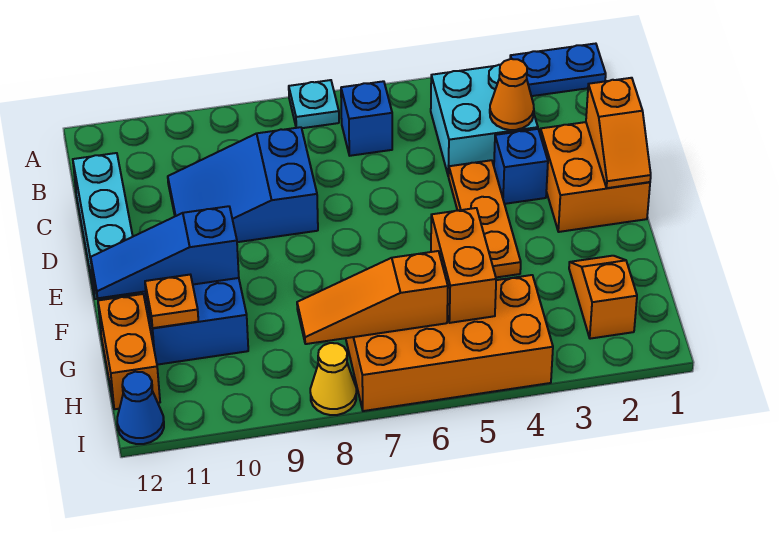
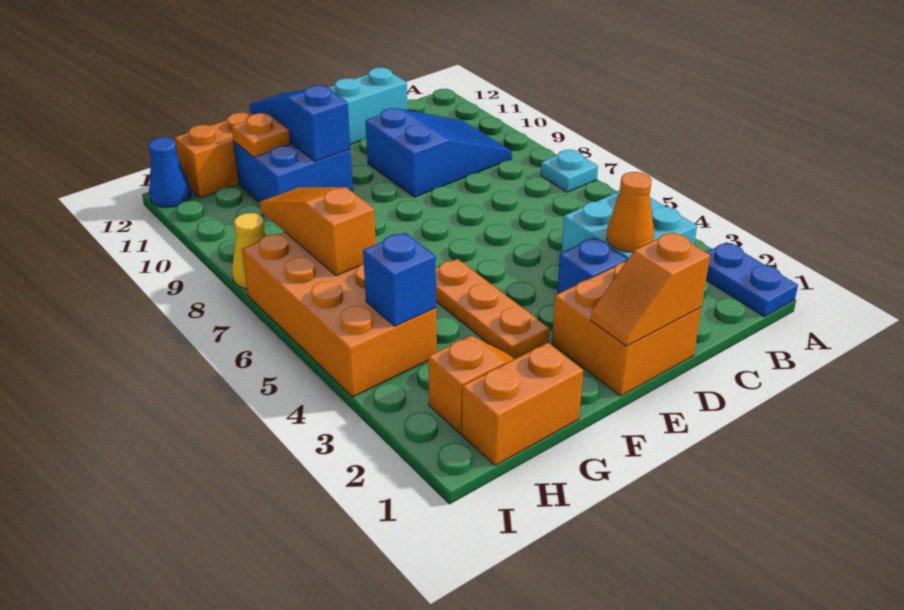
blue 1x1 brick [341,81,392,156] -> blue 1x1 brick moved to [363,233,436,326]
blue 2x3 slope [168,127,318,242] -> blue 2x3 slope turned to [366,108,512,197]
orange 1x3 plate [448,160,521,277] -> orange 1x3 plate turned to [436,259,549,359]
orange 1x2 brick [431,208,496,323] -> orange 1x2 brick moved to [462,343,583,465]

